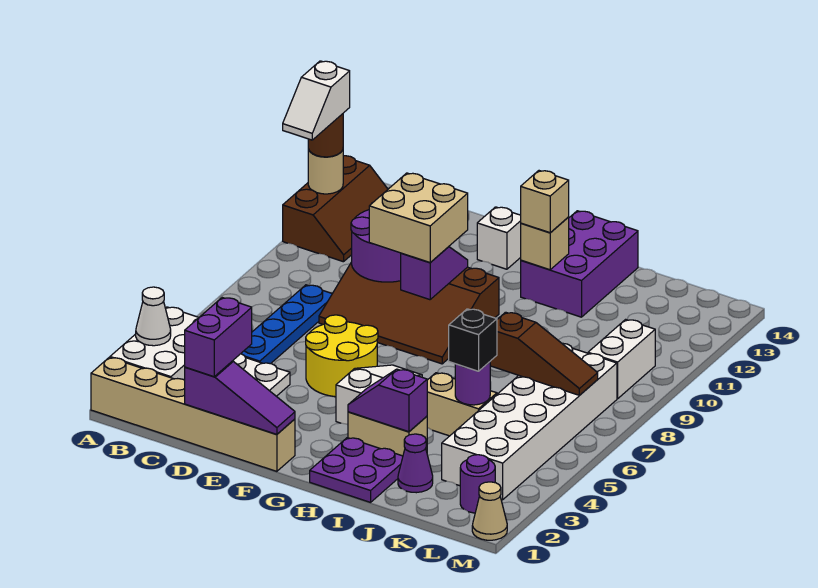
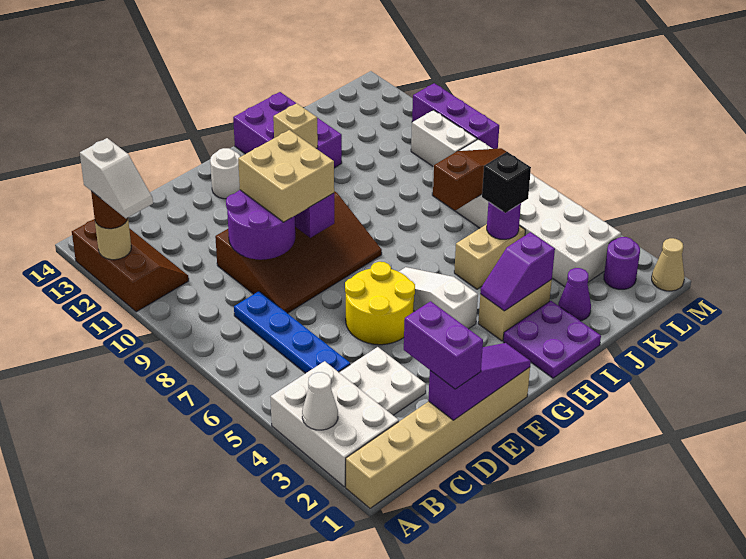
white 1x1 brick [477,207,521,269] -> white 1x1 round brick [210,148,240,199]
tan 1x1 brick [521,171,569,233] -> none
none -> purple 1x3 brick [412,83,499,149]

